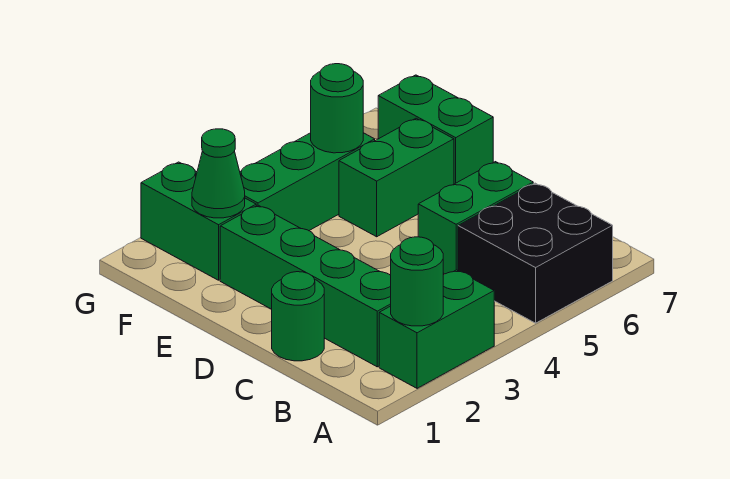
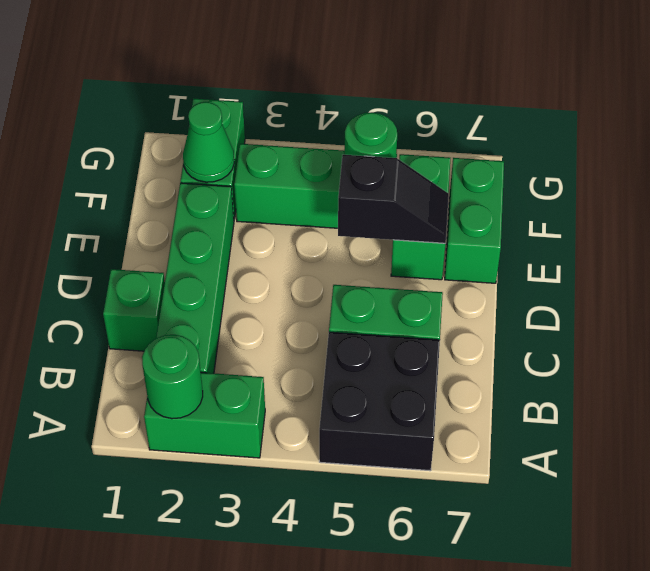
green 1x1 round brick [272,272,324,361] -> green 1x1 brick [103,269,165,351]
green 1x2 brick [339,118,454,237] -> green 1x2 brick turned to [391,154,450,280]
none -> black 1x2 slope [338,155,449,243]

